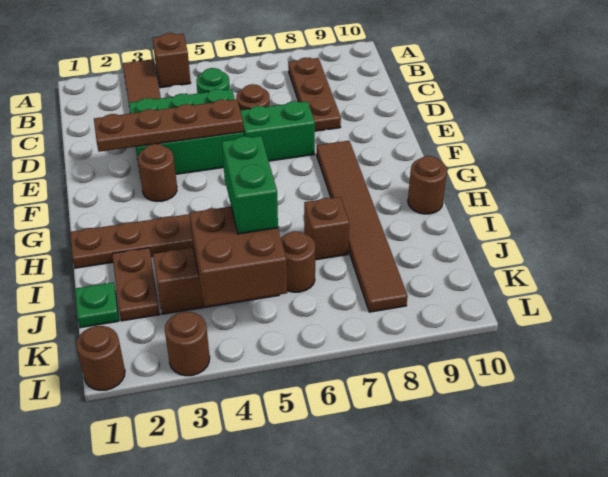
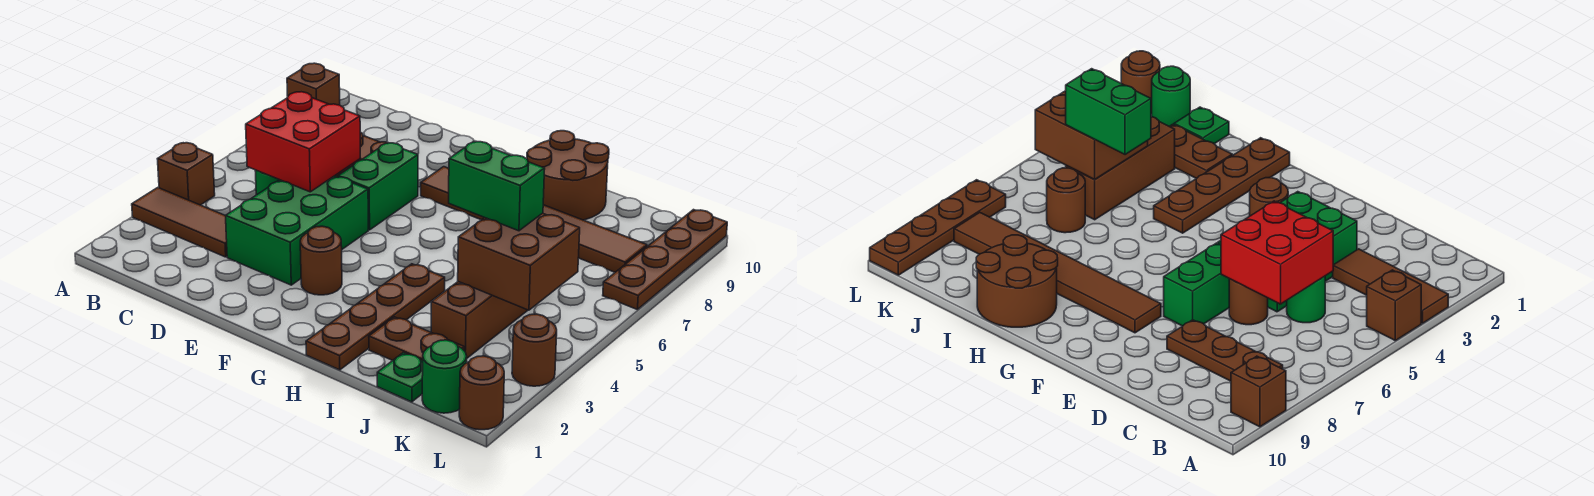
none -> red 2x2 brick [246,92,360,192]
brown 1x4 plate [94,99,244,152] -> brown 1x4 plate moved to [603,210,727,309]
brown 1x1 round brick [408,156,447,214] -> brown 2x2 round brick [527,131,609,220]
brown 1x1 brick [304,197,349,260] -> brown 1x1 brick moved to [287,63,340,105]
none -> green 1x1 round brick [422,340,467,413]

